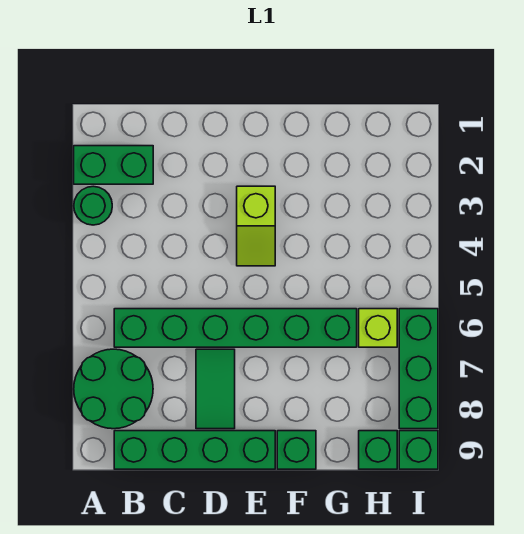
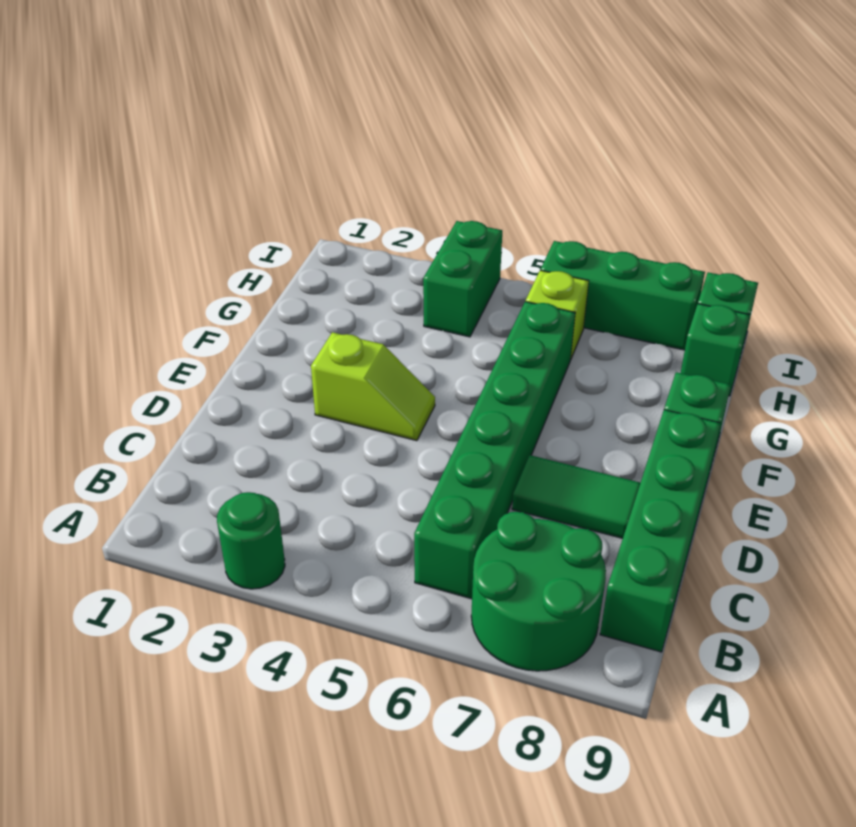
green 1x2 brick [74,146,153,184] -> green 1x2 brick moved to [423,221,502,337]

